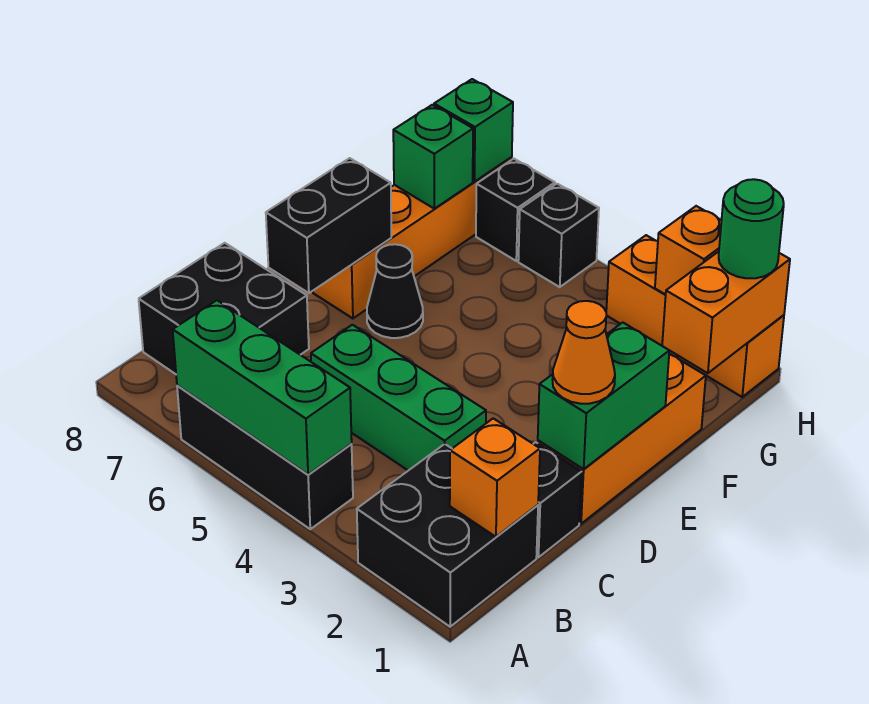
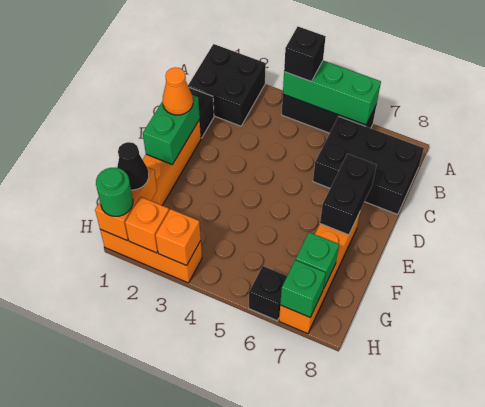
orange 1x1 brick [450,418,540,537] -> orange 1x1 brick moved to [156,209,201,265]
black 2x2 brick [139,243,309,374] -> black 2x3 brick [313,116,424,214]
green 1x3 brick [311,325,486,471] -> none
black 1x1 cone [367,244,423,338] -> black 1x1 cone moved to [117,142,149,190]
black 1x1 brick [518,184,599,287] -> black 1x1 brick moved to [284,27,326,81]

